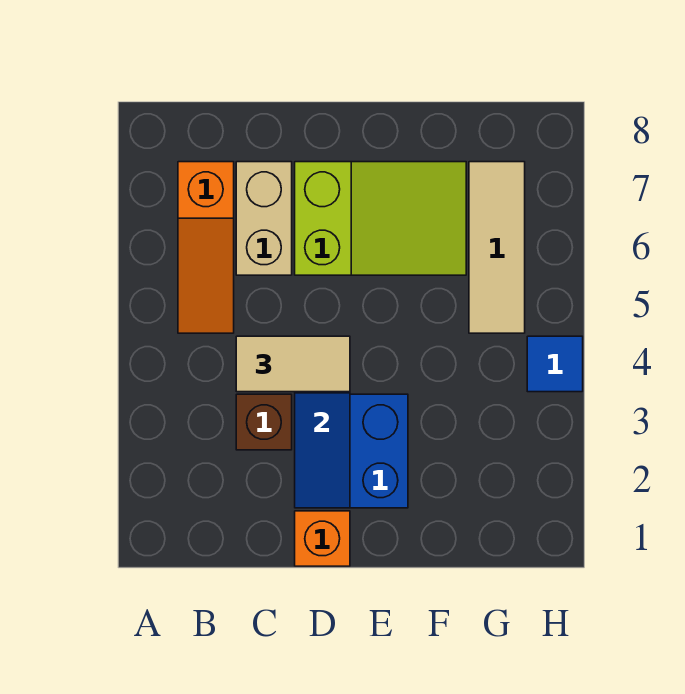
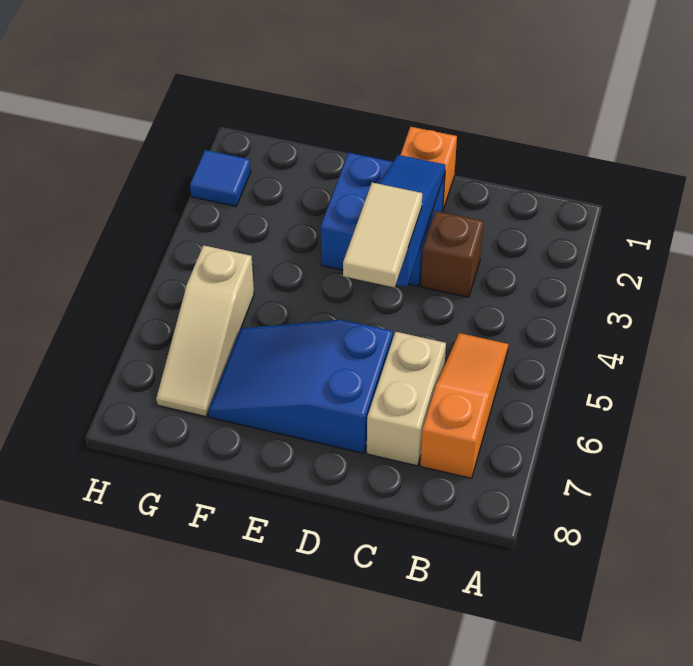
tan 1x2 tile [236,336,350,392] -> tan 1x2 tile turned to [343,183,422,287]
lime 2x3 slope [295,162,466,275] -> blue 2x3 slope [208,320,393,453]
tan 1x3 tile [469,162,525,333] -> tan 1x3 slope [156,245,254,417]
blue 1x1 tile [527,336,583,392] -> blue 1x1 tile moved to [190,150,251,206]

